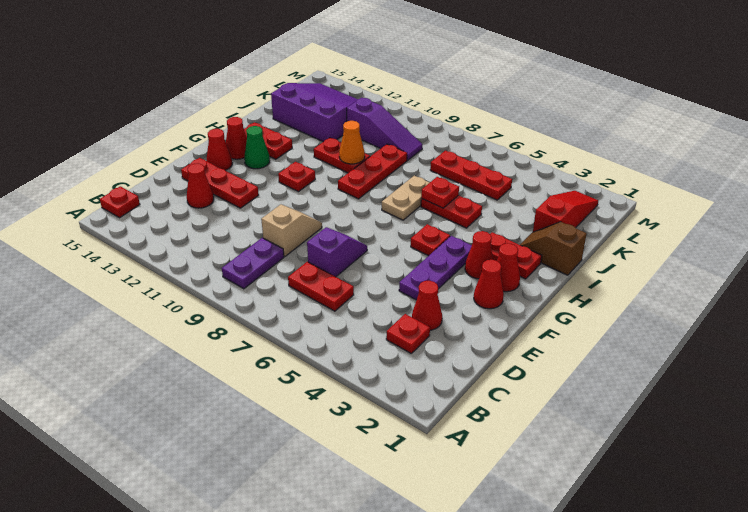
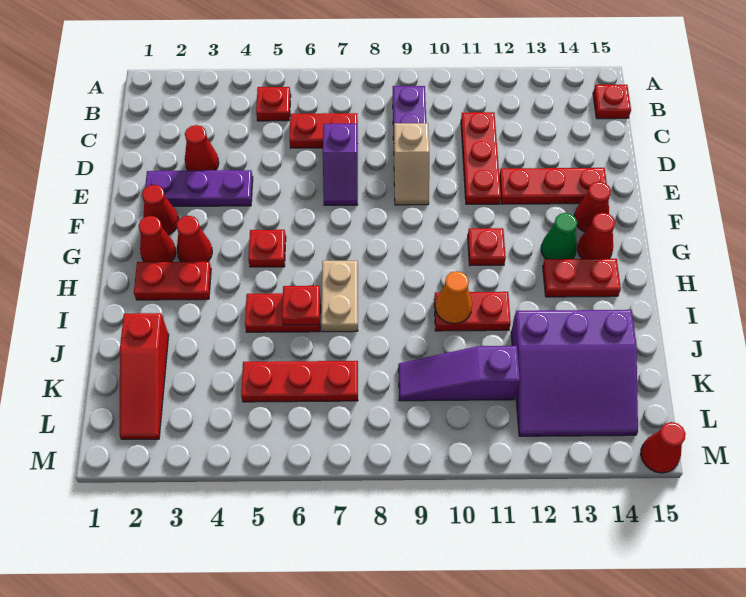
red 1x1 plate [386,314,430,354] -> red 1x1 plate moved to [256,87,291,121]
red 1x1 cone [187,164,214,208] -> red 1x1 cone moved to [641,422,686,473]
purple 1x3 plate [399,236,472,300] -> purple 1x3 plate turned to [145,170,253,206]
red 1x3 plate [338,144,407,199] -> red 1x3 plate moved to [461,112,501,204]
brown 1x2 slope [520,222,587,275] -> none

